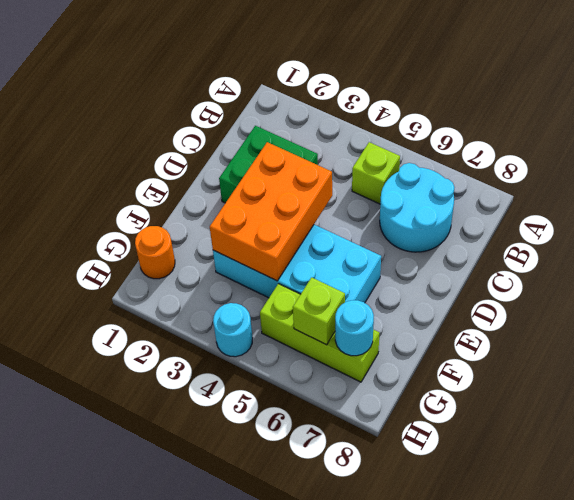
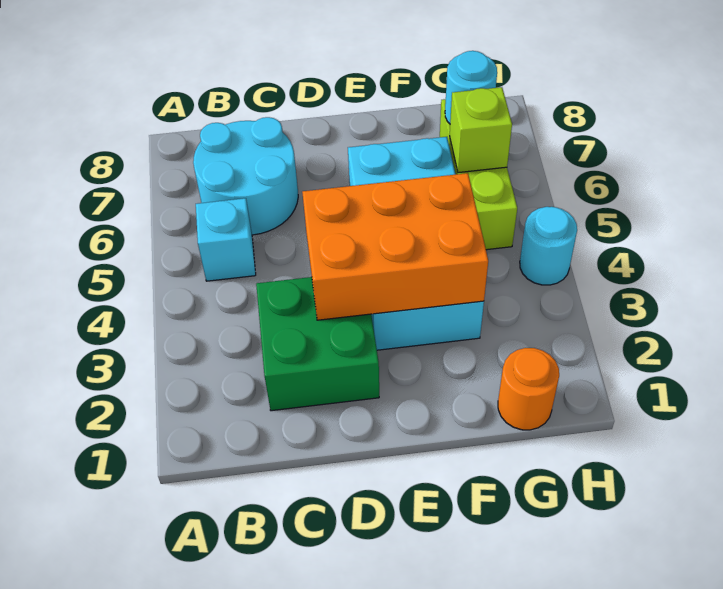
lime 1x1 brick [352,142,400,204] -> cyan 1x1 brick [196,198,256,281]

